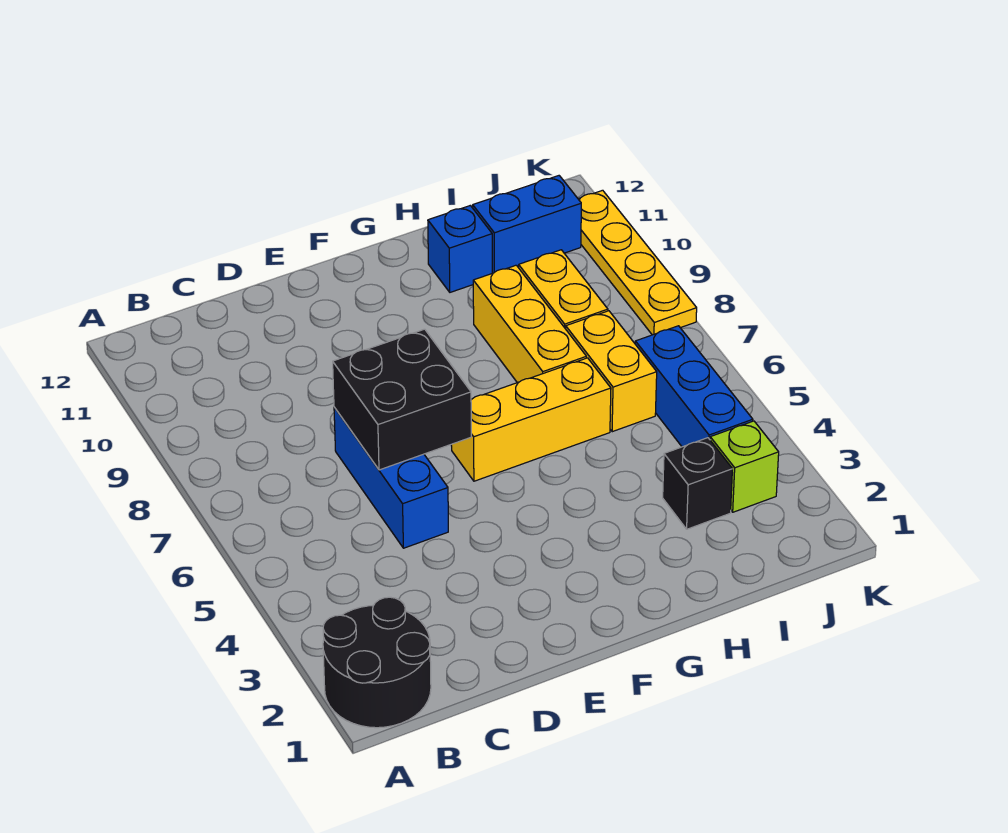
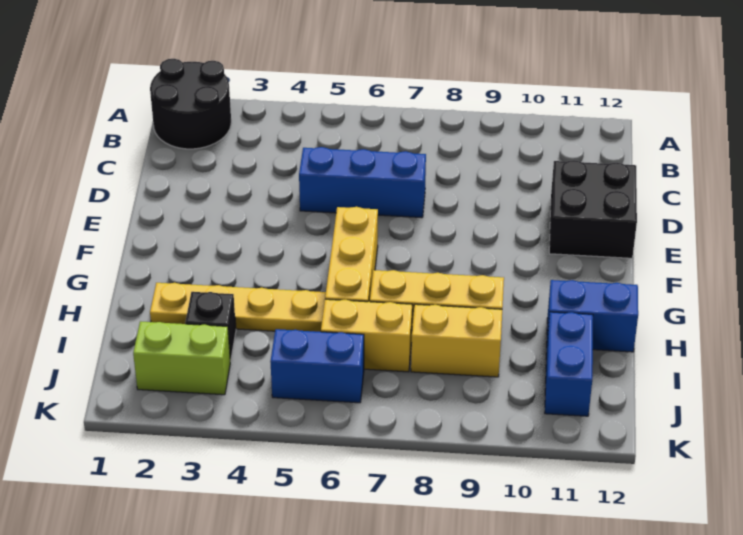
black 2x2 brick [333,329,471,470] -> black 2x2 brick moved to [549,160,637,258]
blue 1x1 brick [428,205,492,292] -> blue 1x2 brick [547,280,638,352]
lime 1x1 brick [710,421,779,512] -> lime 1x2 brick [133,321,230,395]
blue 1x3 brick [635,326,753,447] -> blue 1x2 brick [270,329,364,403]
yellow 1x4 plate [579,190,697,335] -> yellow 1x4 plate moved to [150,283,326,332]

